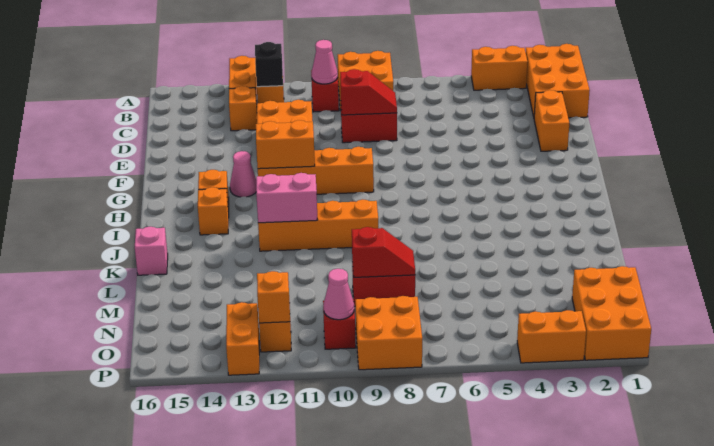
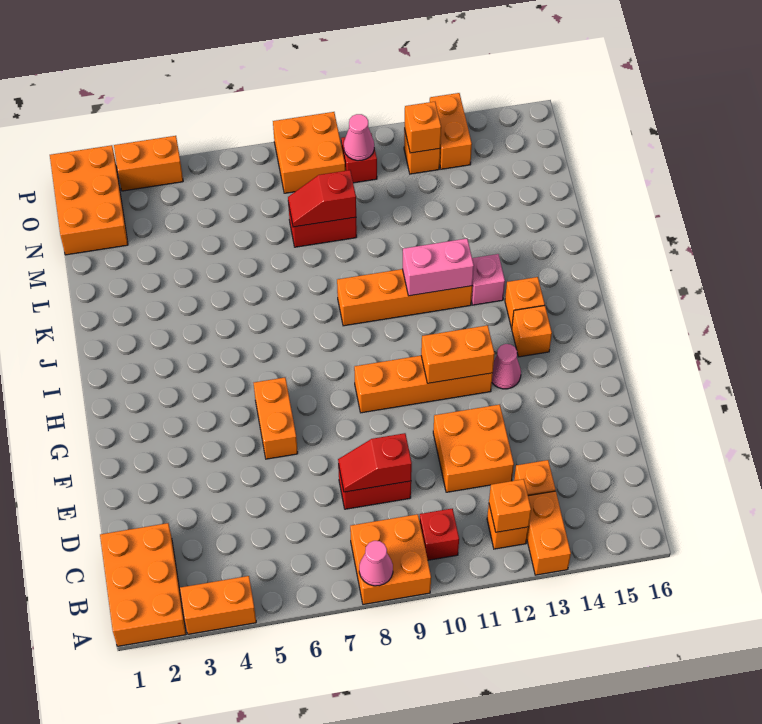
pink 1x1 cone [311,40,338,84] -> pink 1x1 cone moved to [359,541,393,586]
black 1x1 brick [255,42,283,87] -> orange 1x1 brick [489,479,531,532]
orange 1x2 brick [534,90,569,151] -> orange 1x2 brick moved to [254,378,298,459]
pink 1x1 brick [135,227,168,275] -> pink 1x1 brick moved to [471,254,505,305]

